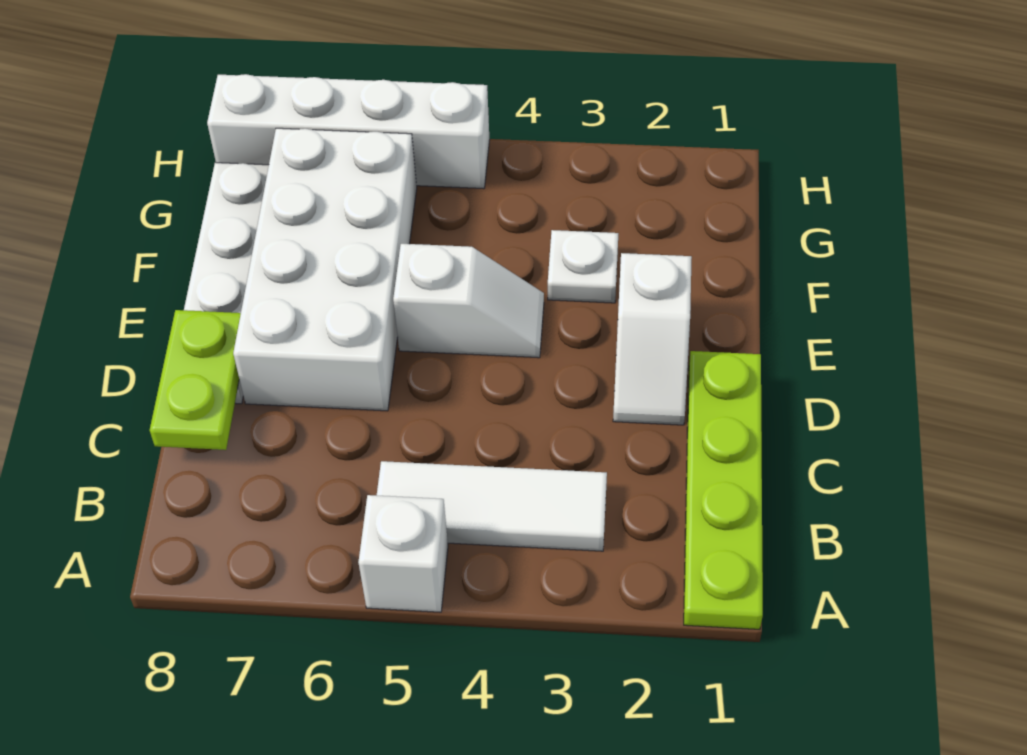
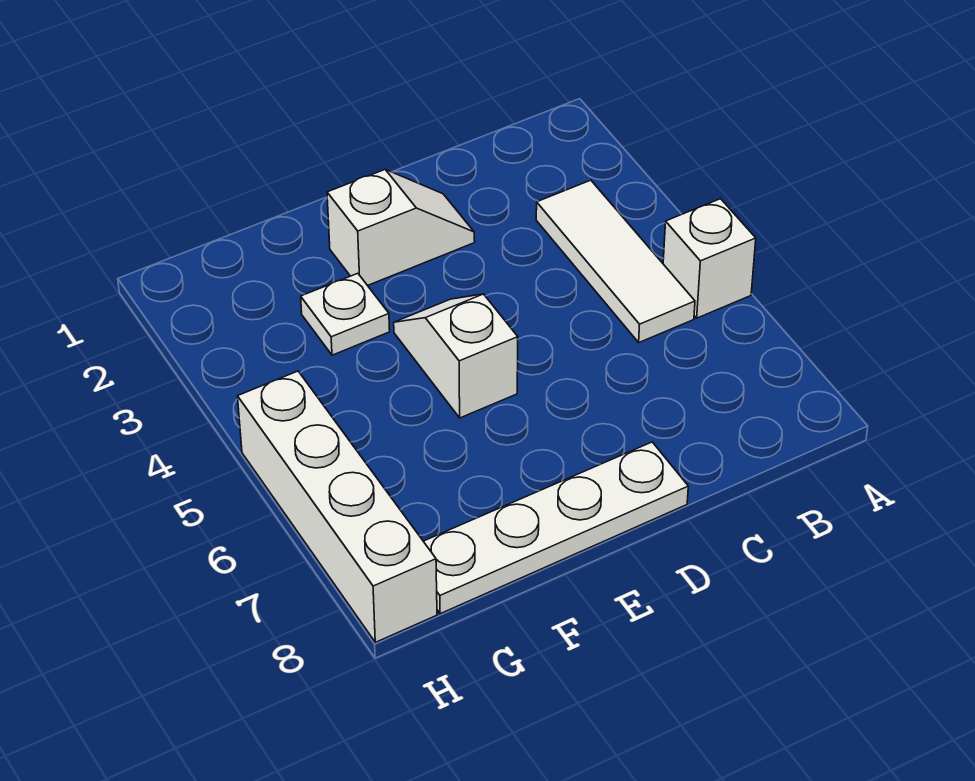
lime 1x4 plate [684,351,763,629] -> none
lime 1x2 plate [150,310,241,450] -> none
white 2x4 brick [233,128,417,411] -> none

